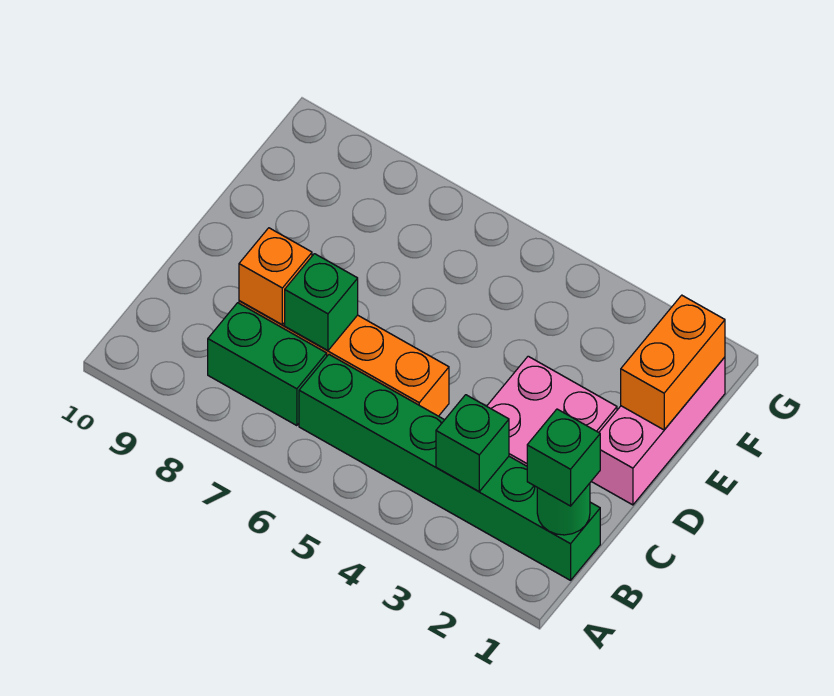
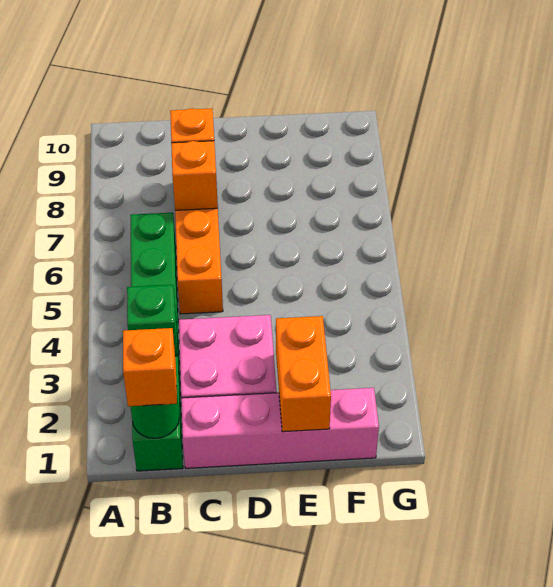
green 1x1 brick [527,409,600,506] -> orange 1x1 brick [123,328,177,406]
green 1x2 brick [208,303,327,426] -> none
green 1x1 brick [285,254,358,350] -> orange 1x1 brick [171,141,218,210]
pink 1x3 brick [591,357,725,505] -> pink 1x4 brick [181,388,379,468]
orange 1x2 brick [621,295,725,430] -> orange 1x2 brick turned to [276,316,331,432]

